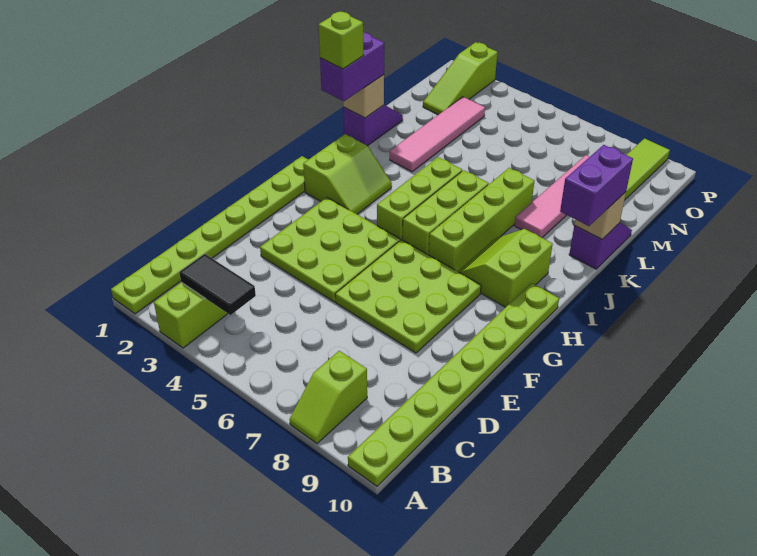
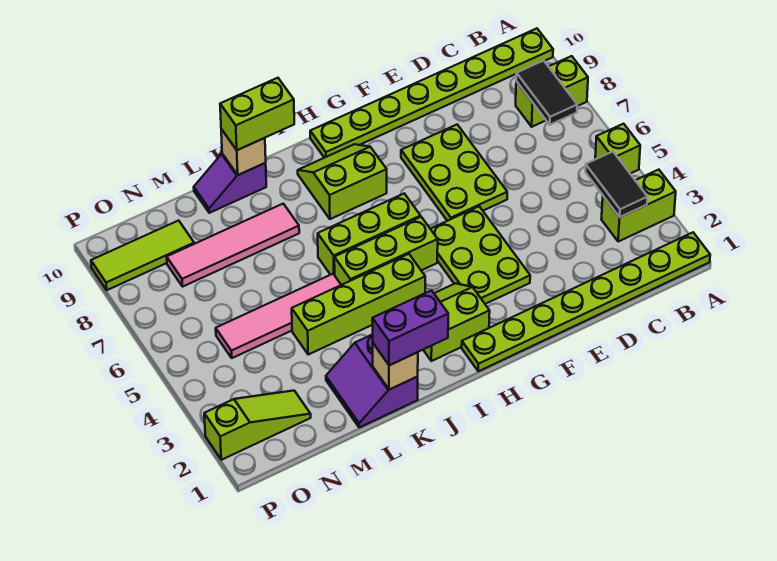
lime 1x2 slope [289,351,367,444] -> lime 1x2 brick [516,56,588,127]
none -> black 1x2 tile [516,61,577,125]
lime 3x3 plate [260,198,400,302] -> lime 2x3 plate [431,206,530,304]
lime 3x3 plate [335,240,481,353] -> lime 2x3 plate [401,125,507,221]
lime 1x4 brick [429,168,534,271] -> lime 1x4 brick moved to [292,254,425,354]
lime 2x2 slope [458,229,553,307] -> lime 2x2 slope turned to [298,144,387,219]
lime 1x1 brick [319,11,363,69] -> lime 1x1 brick moved to [595,124,640,174]
purple 1x2 brick [560,145,633,226] -> lime 1x2 brick [220,78,294,150]
purple 1x2 slope [343,105,403,146] -> purple 2x2 slope [326,334,418,427]
pink 1x4 tile [390,97,485,172] -> pink 1x4 tile moved to [216,274,341,358]

